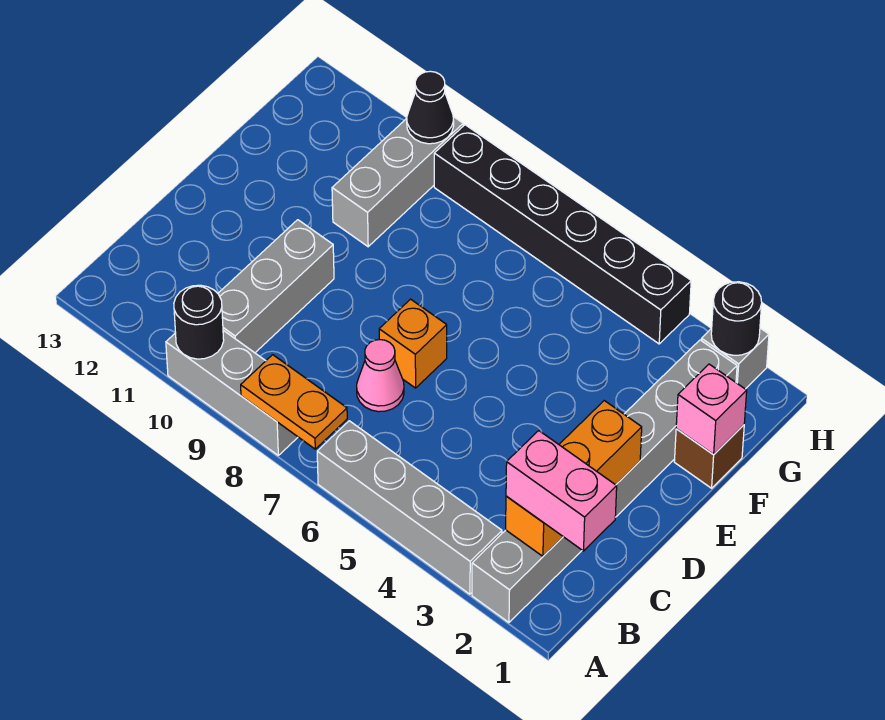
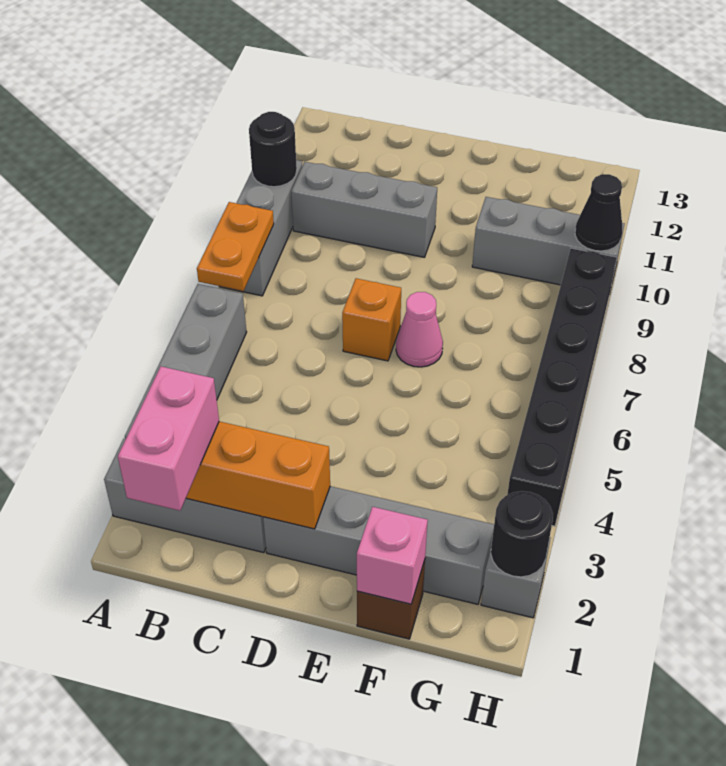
pink 1x1 cone [357,340,404,412] -> pink 1x1 cone moved to [396,292,443,367]

